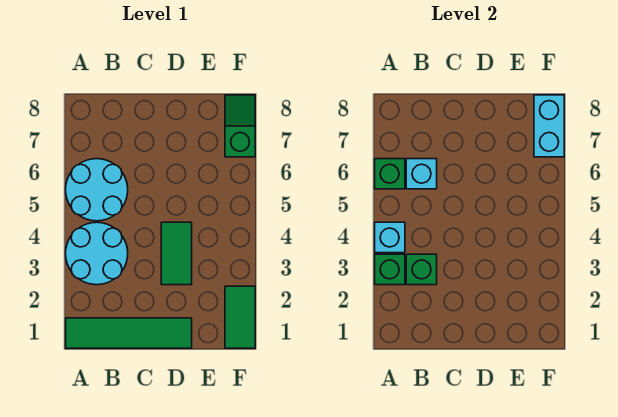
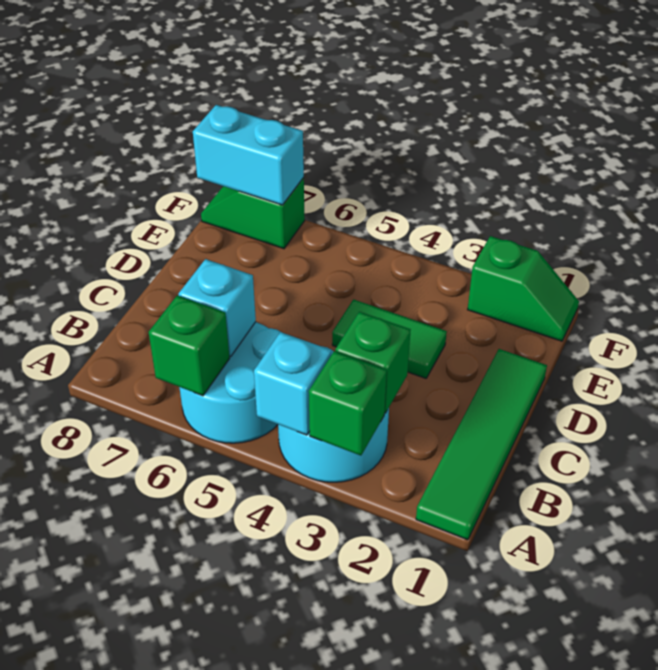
green 1x2 tile [225,286,255,348] -> green 1x2 slope [468,236,579,341]

